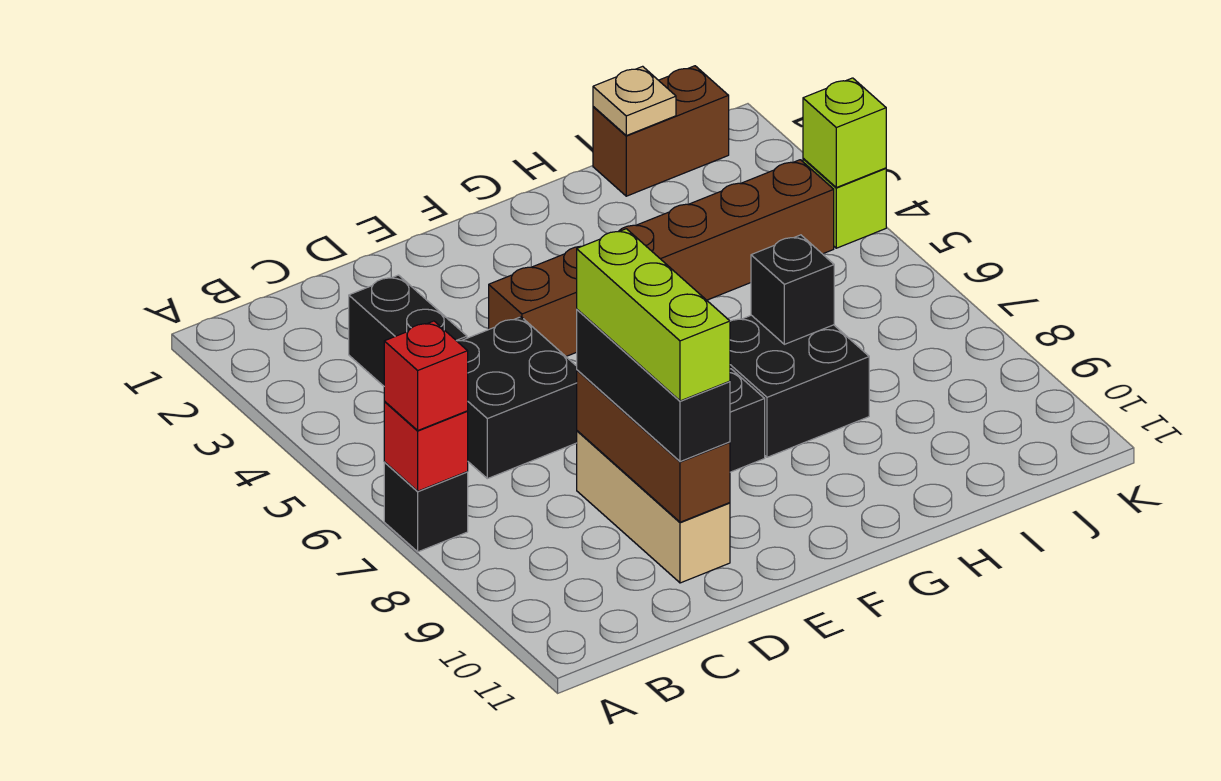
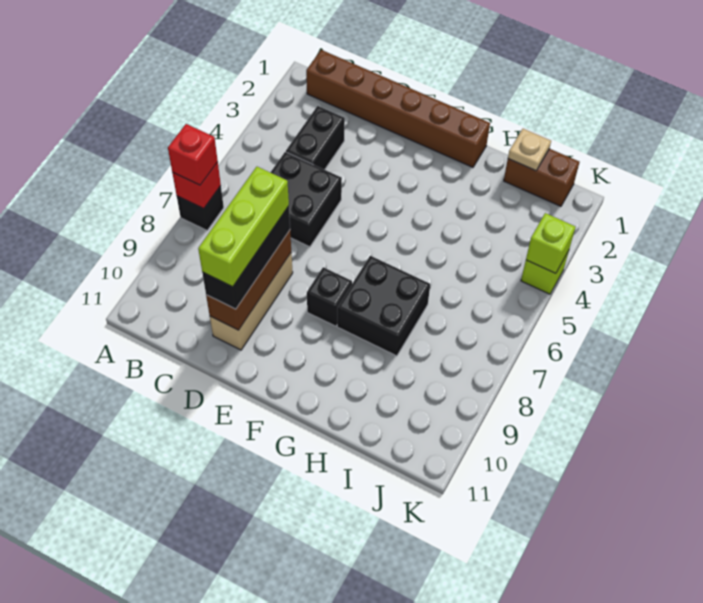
brown 1x6 brick [489,160,834,356] -> brown 1x6 brick moved to [306,50,490,167]
black 1x1 brick [751,235,834,344] -> none

